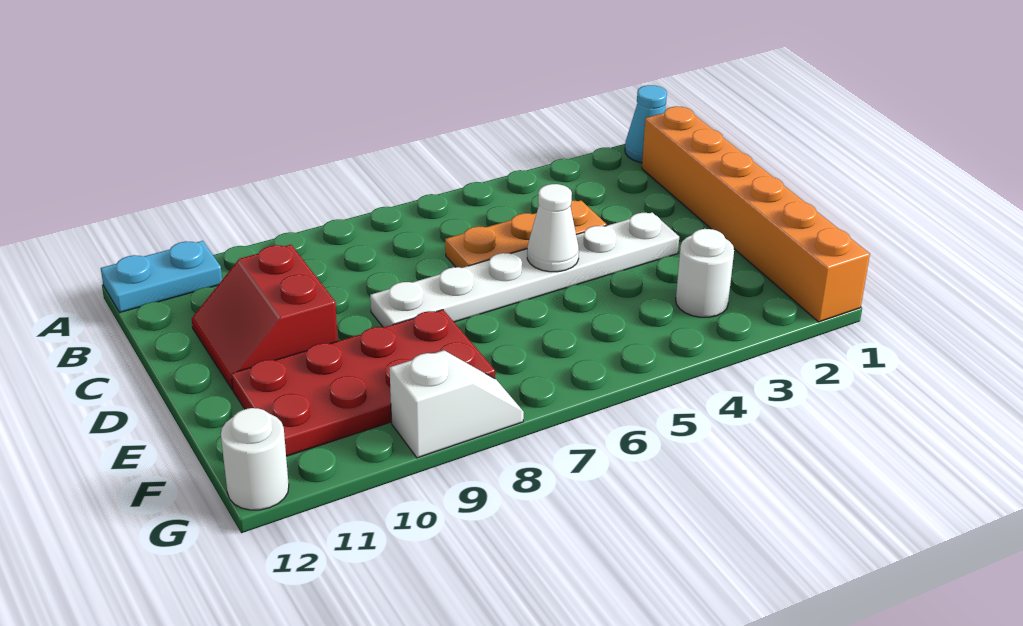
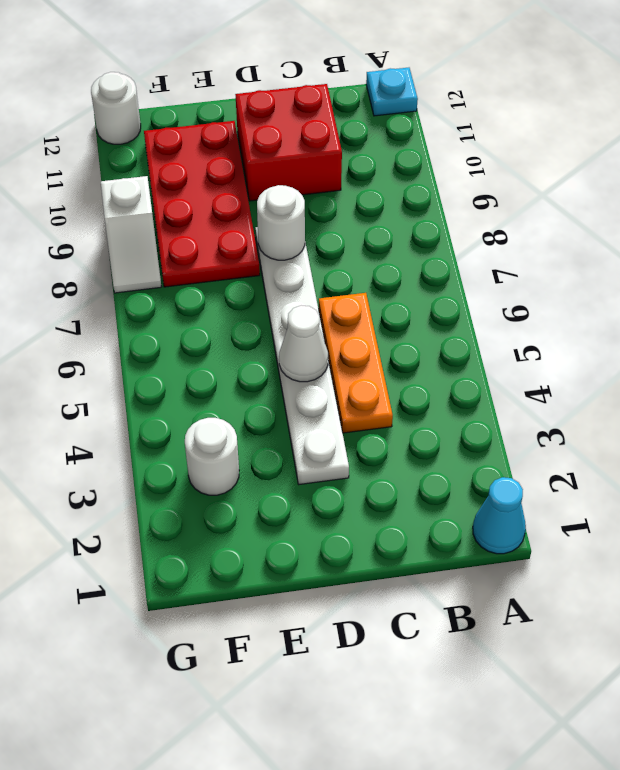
cyan 1x2 plate [101,241,222,313] -> cyan 1x1 plate [366,68,418,116]
orange 1x6 brick [642,106,870,322] -> none
red 2x2 slope [192,245,338,390] -> red 2x2 brick [235,84,342,201]
none -> white 1x1 round brick [257,185,305,260]

